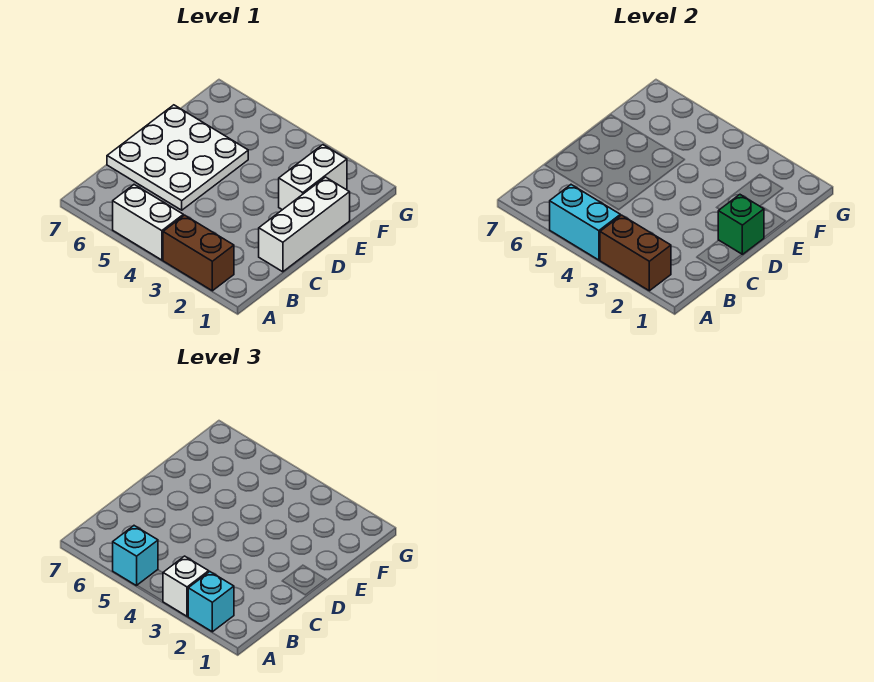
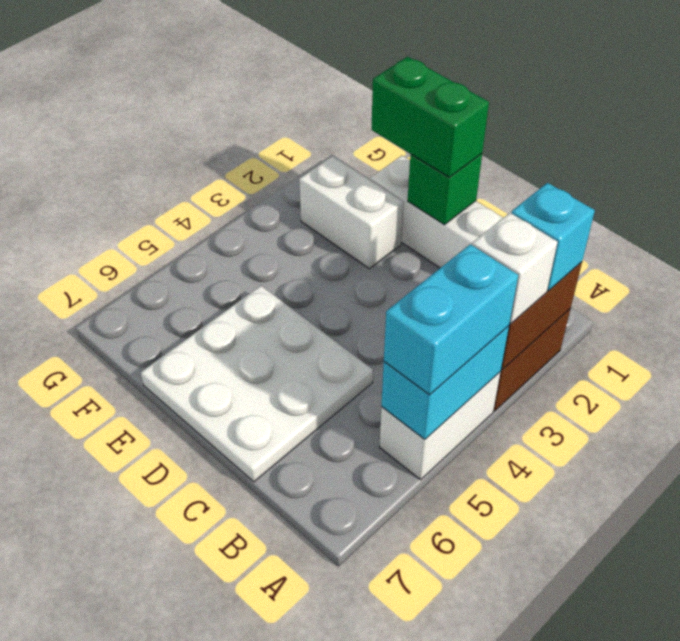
cyan 1x1 brick [113,526,158,586] -> cyan 1x2 brick [384,244,518,395]
none -> green 1x2 brick [371,57,489,177]

